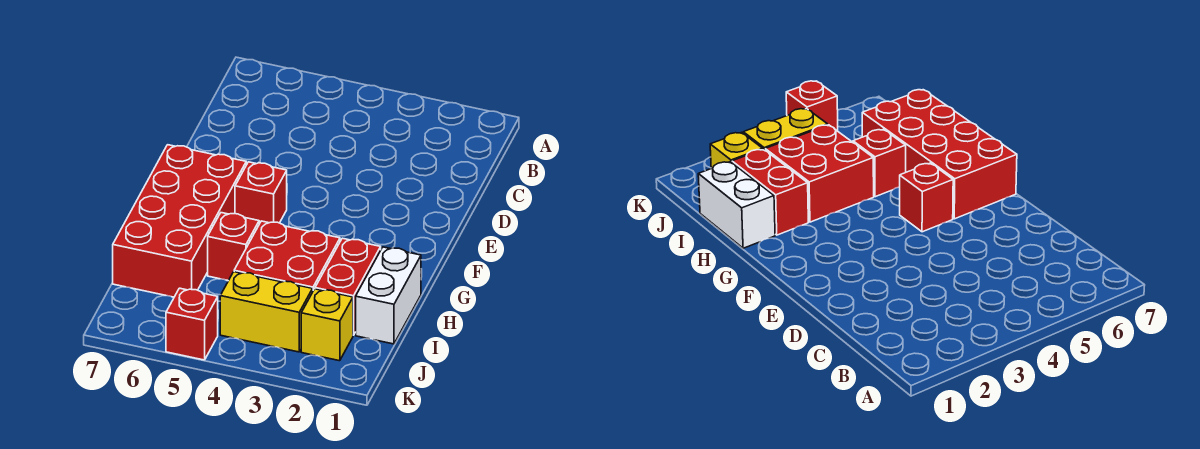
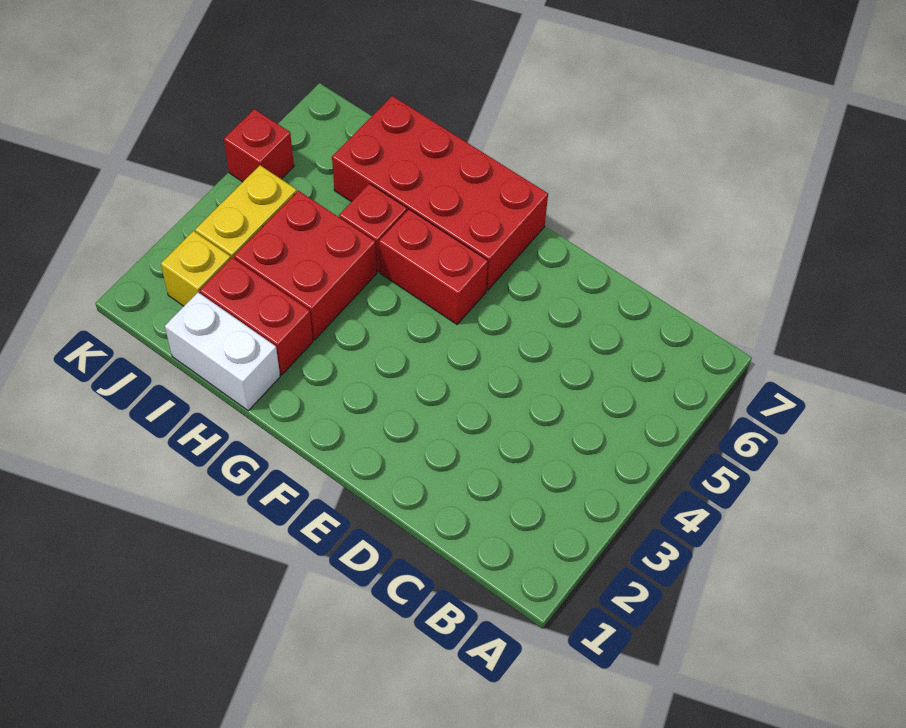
red 1x1 brick [235,162,287,224] -> red 1x2 brick [379,209,488,324]

